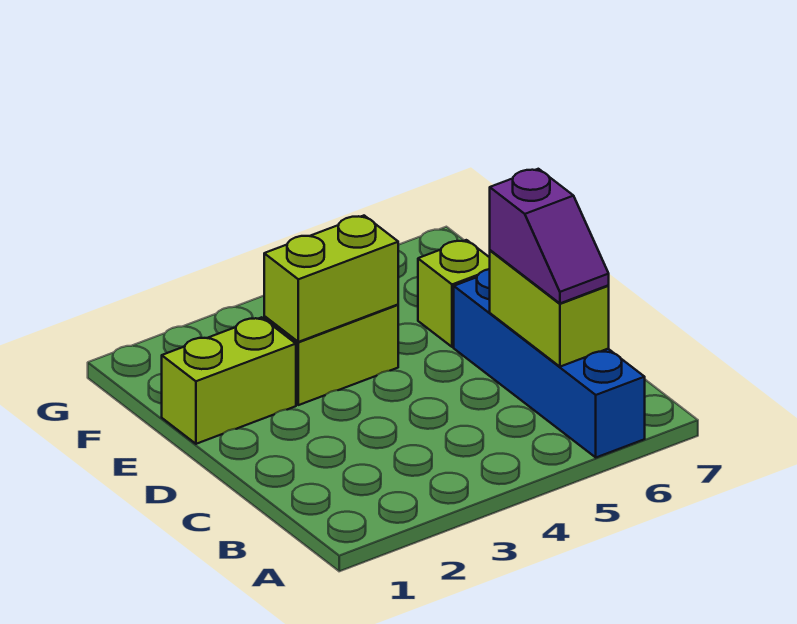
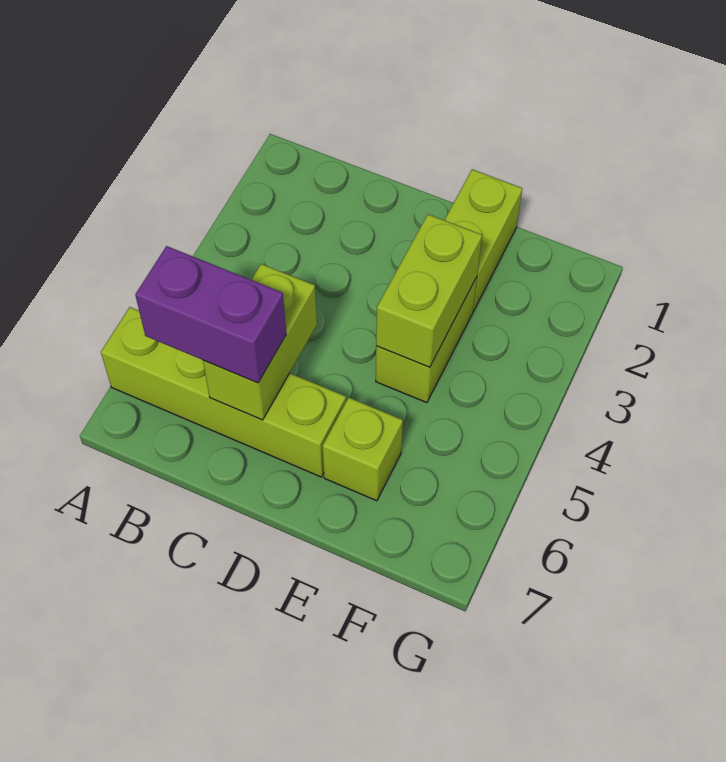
blue 1x4 brick [454,269,645,457] -> lime 1x4 brick [101,307,346,477]
lime 1x2 brick [490,250,609,367] -> lime 1x2 brick turned to [203,264,317,420]
purple 1x2 slope [490,169,609,303] -> purple 1x2 brick [135,246,286,383]

